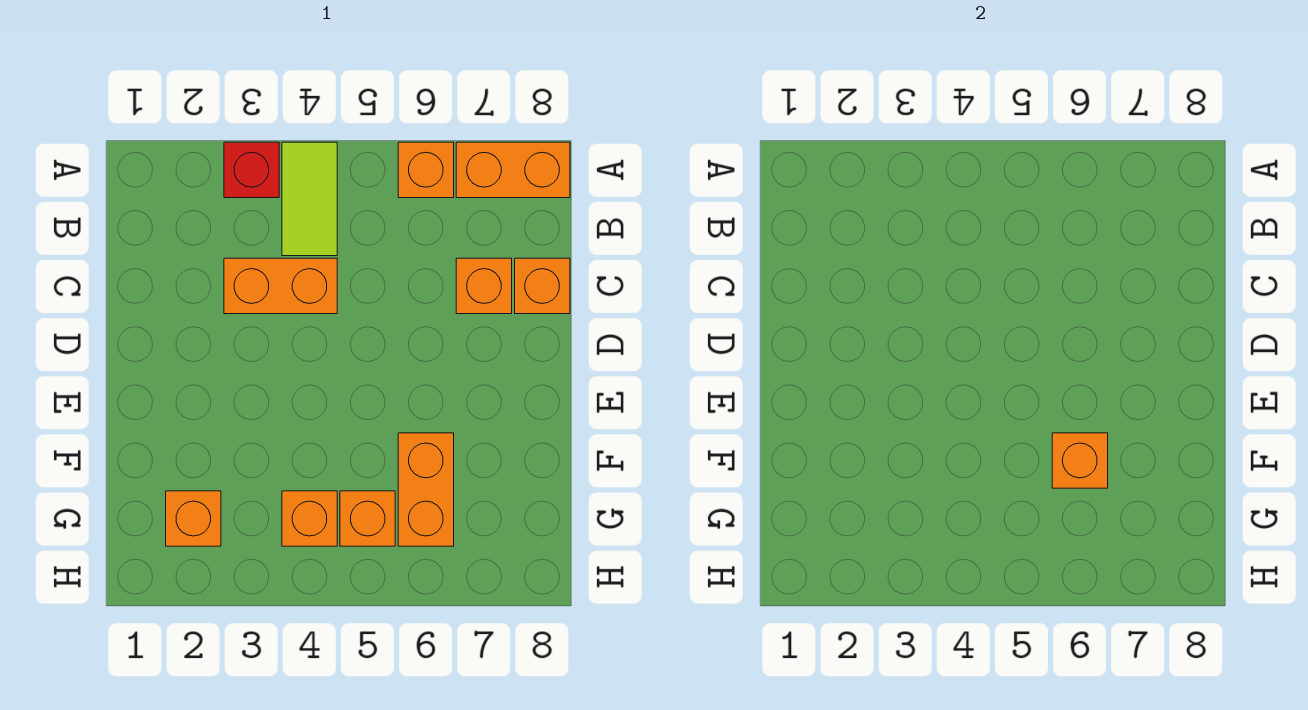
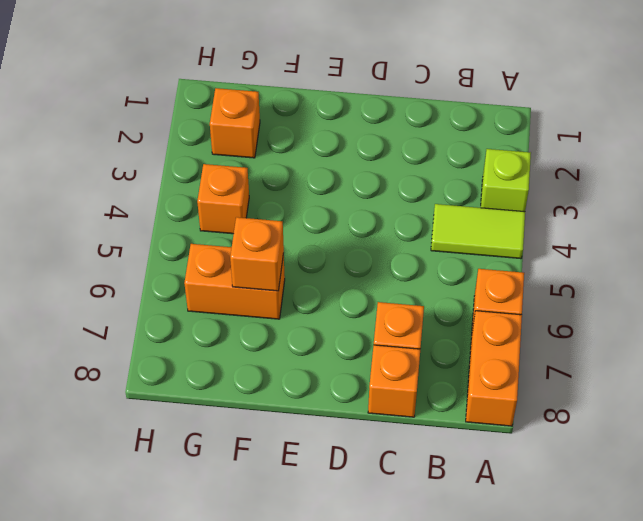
red 1x1 brick [224,142,279,198] -> lime 1x1 brick [481,149,531,212]
orange 1x2 brick [224,258,337,314] -> none
orange 1x1 brick [340,491,395,546] -> none

